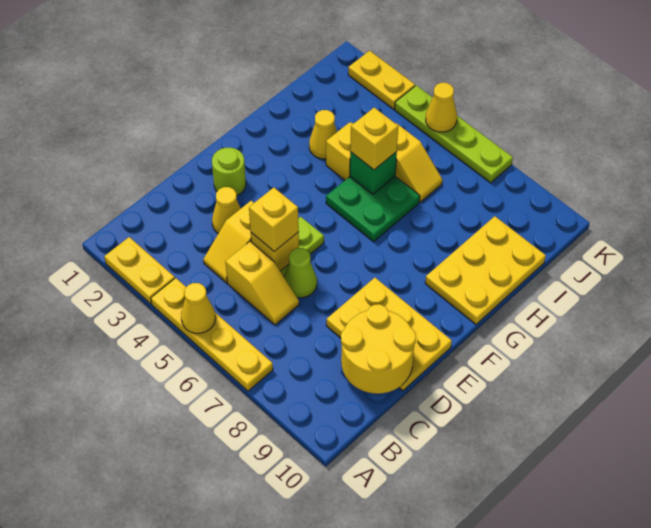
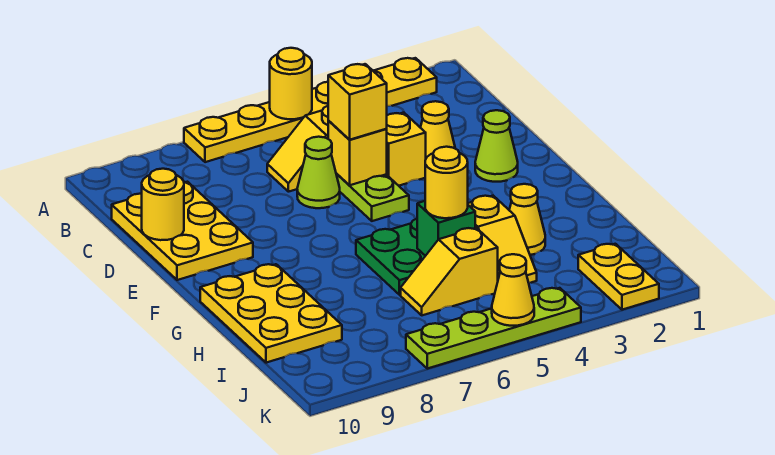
yellow 1x1 cone [181,283,216,333] -> yellow 1x1 round brick [270,48,312,119]
yellow 2x2 round brick [341,304,416,394] -> yellow 1x1 round brick [142,169,184,240]
yellow 2x3 plate [326,278,452,391] -> yellow 2x3 plate turned to [112,182,253,280]
lime 1x1 round brick [212,148,246,196] -> lime 1x1 cone [475,110,518,182]
yellow 1x1 brick [350,108,398,170] -> yellow 1x1 round brick [425,147,468,218]
yellow 1x2 plate [348,51,415,109] -> yellow 1x2 plate turned to [578,244,659,310]

